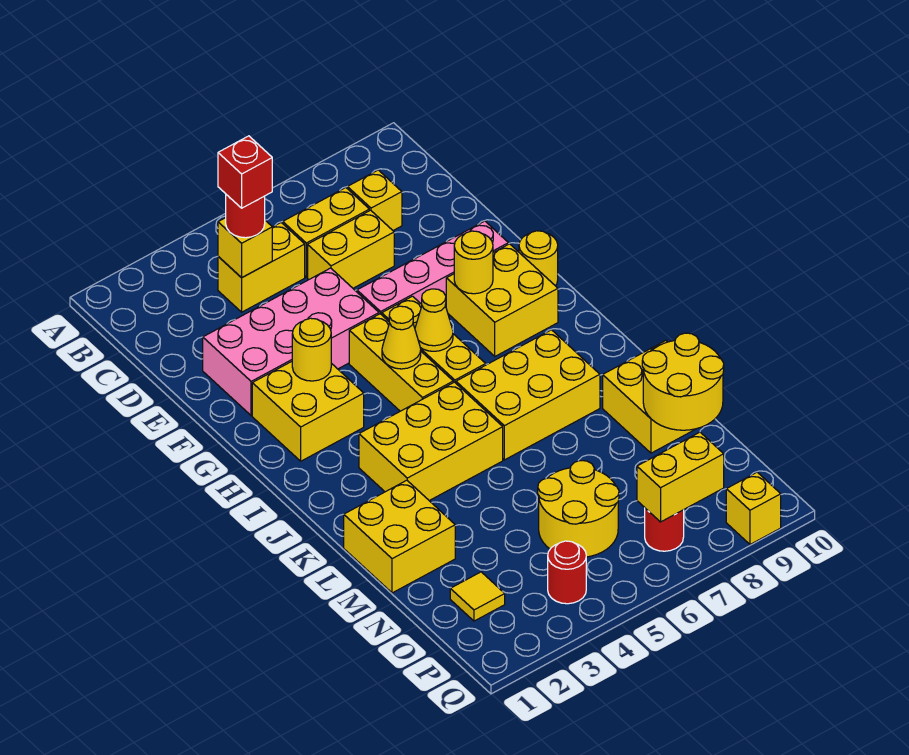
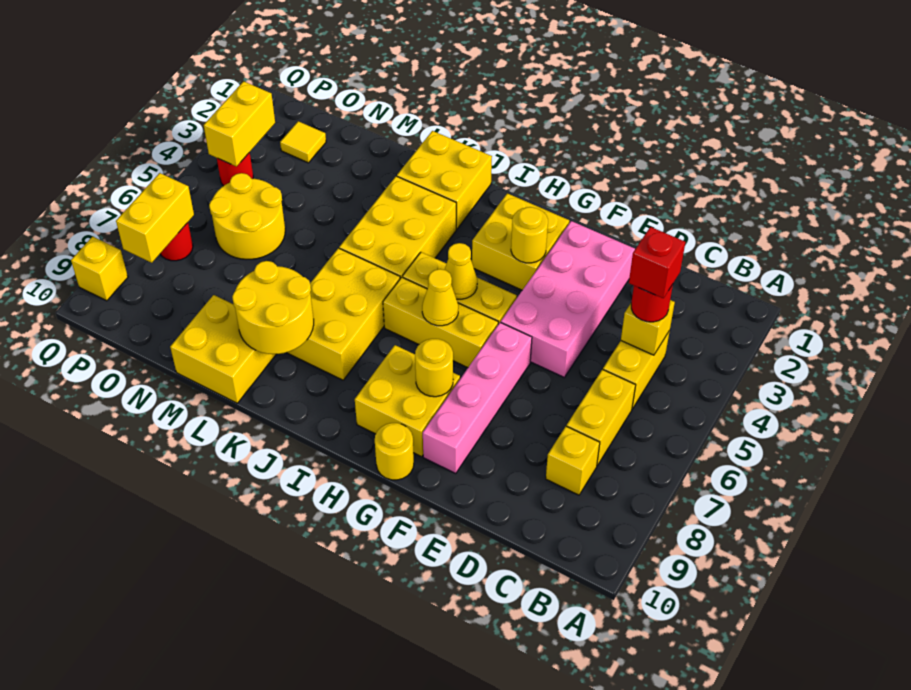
yellow 1x2 brick [308,210,394,288] -> yellow 1x2 brick moved to [204,81,275,167]
yellow 2x2 brick [344,480,455,593] -> yellow 2x2 brick moved to [397,131,492,229]
yellow 2x2 round brick [642,333,724,430] -> yellow 2x2 round brick moved to [232,261,314,354]

